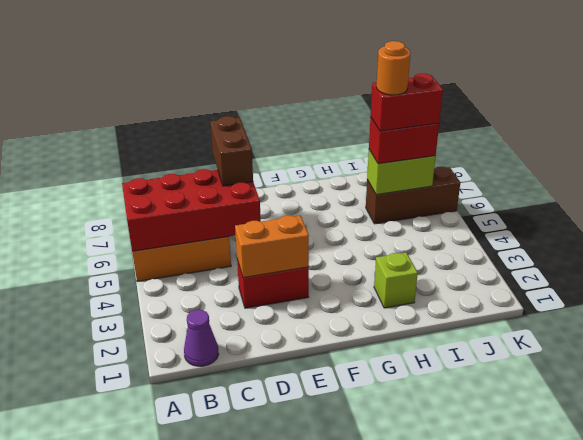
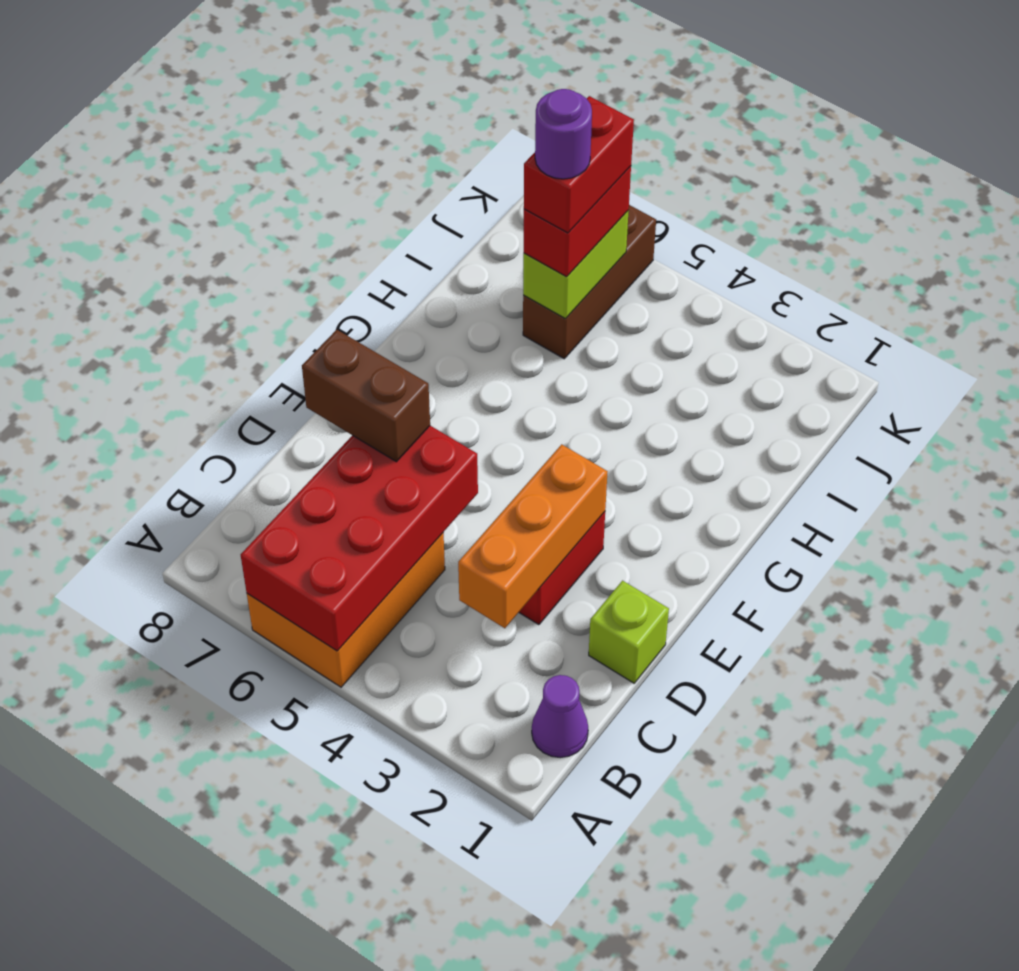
orange 1x2 brick [235,216,309,278] -> orange 1x3 brick [458,444,608,628]
lime 1x1 brick [374,252,418,308] -> lime 1x1 brick moved to [589,581,669,683]
orange 1x1 round brick [376,41,411,95] -> purple 1x1 round brick [535,89,592,179]

